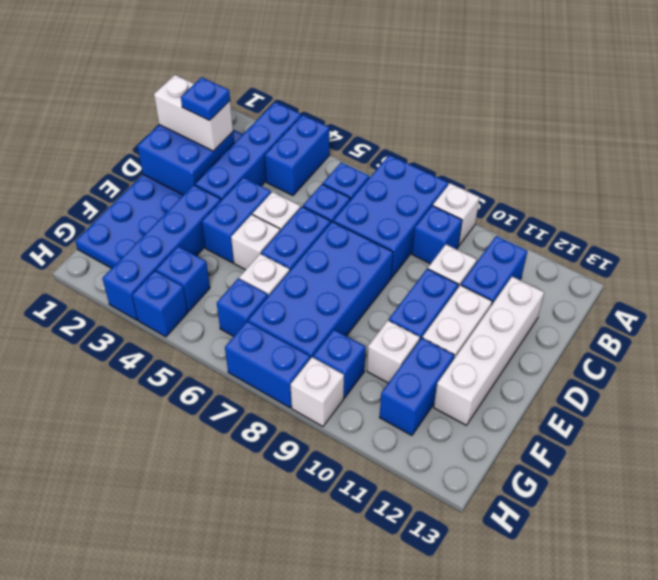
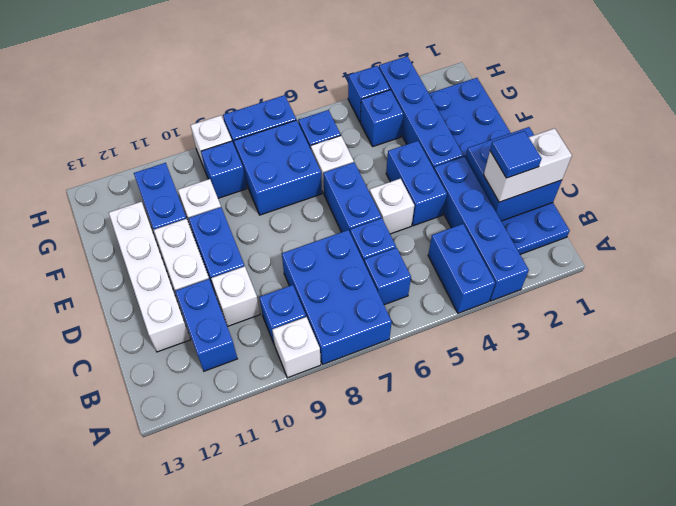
blue 1x1 plate [181,77,230,121] -> blue 1x1 tile [490,131,542,178]
blue 2x4 brick [248,222,393,359] -> blue 2x2 brick [234,120,322,215]
white 1x1 brick [231,214,280,270] -> none

